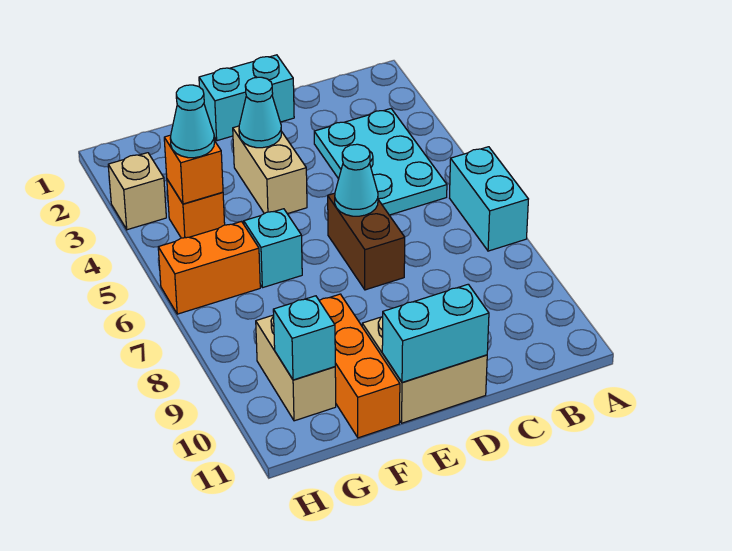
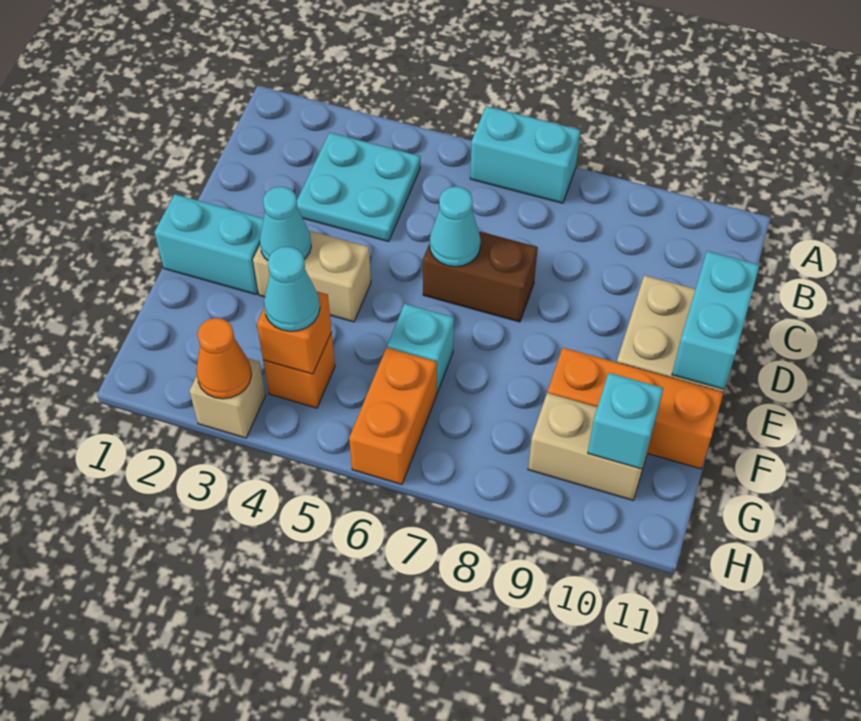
cyan 2x3 plate [314,109,447,215] -> cyan 2x2 plate [297,133,420,242]
cyan 1x2 brick [199,55,294,141] -> cyan 1x2 brick turned to [154,194,264,295]
none -> orange 1x1 cone [196,318,251,399]

